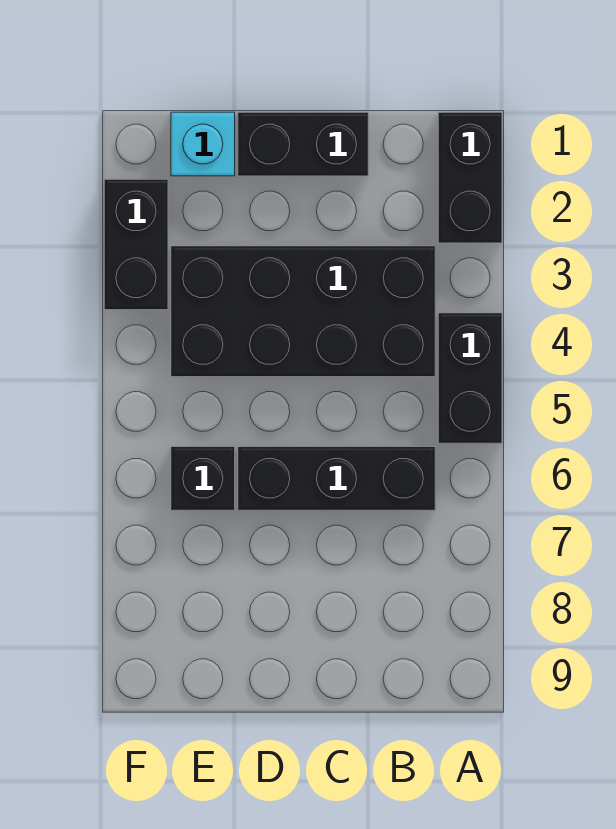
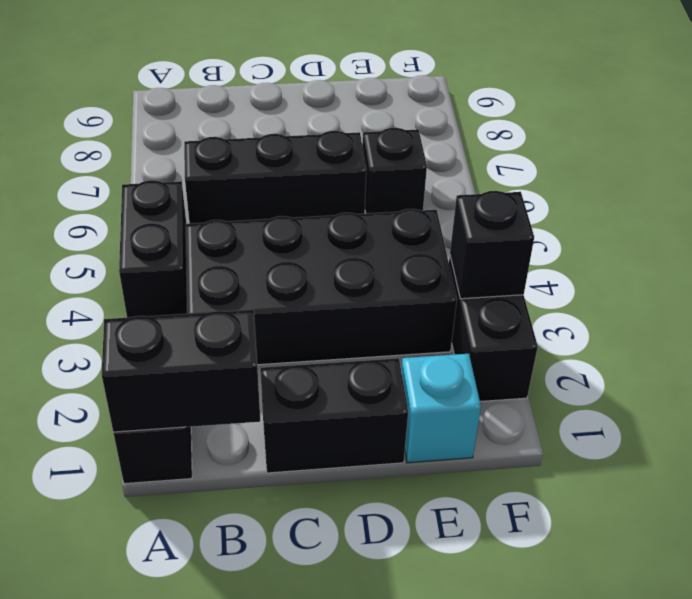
none -> black 1x2 brick [102,310,260,432]
none -> black 1x1 brick [450,191,534,299]

